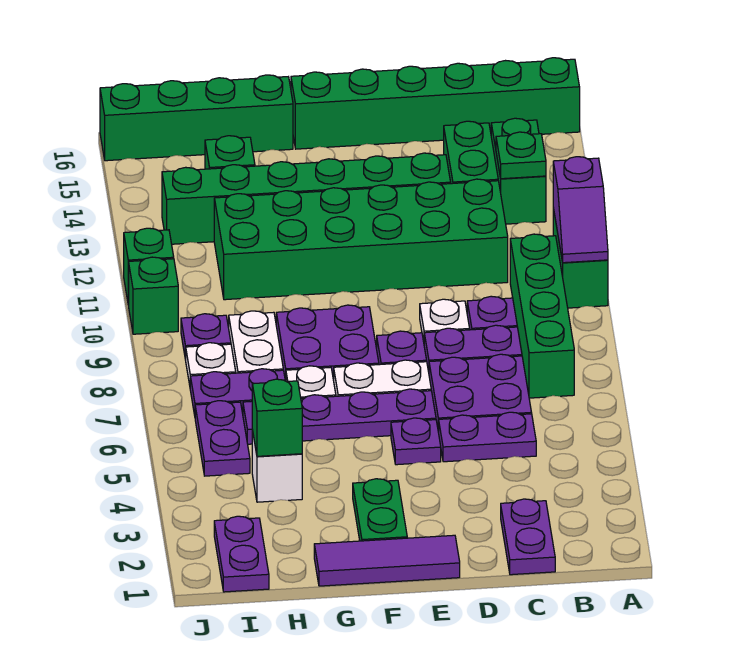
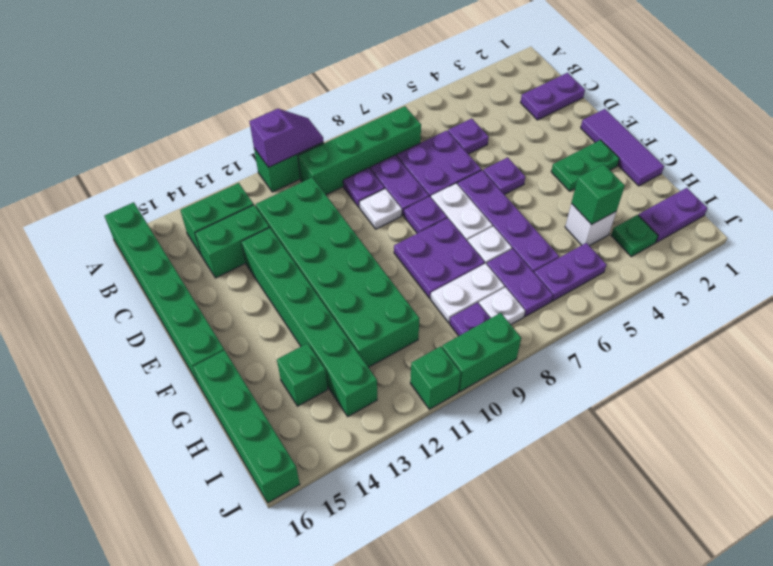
green 1x1 plate [496,132,546,179] -> green 1x1 plate moved to [611,215,658,257]
purple 1x2 plate [439,412,536,462] -> purple 1x1 plate [448,119,489,154]
green 1x1 brick [129,257,178,334] -> green 1x2 brick [442,313,521,392]

